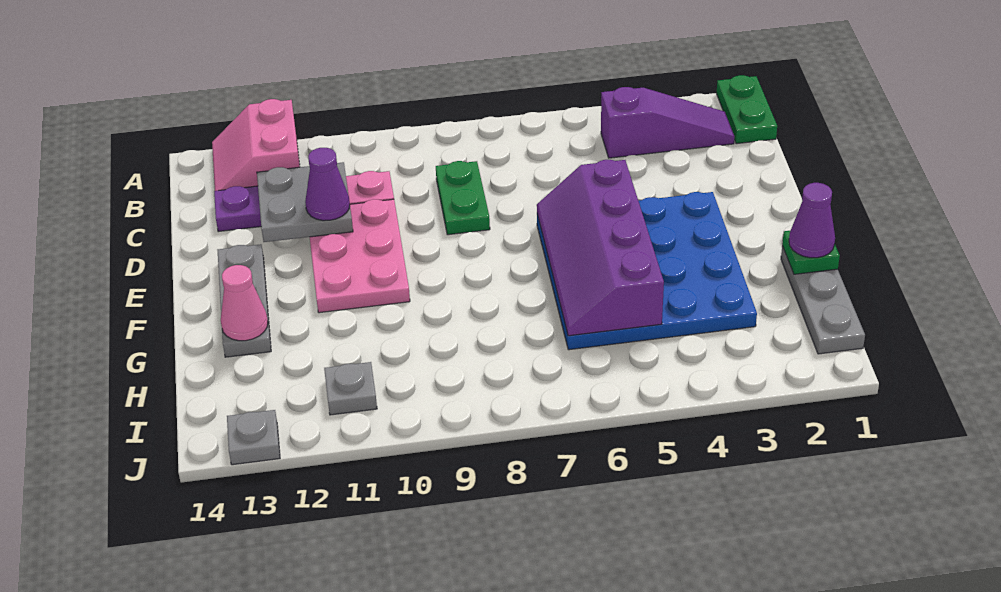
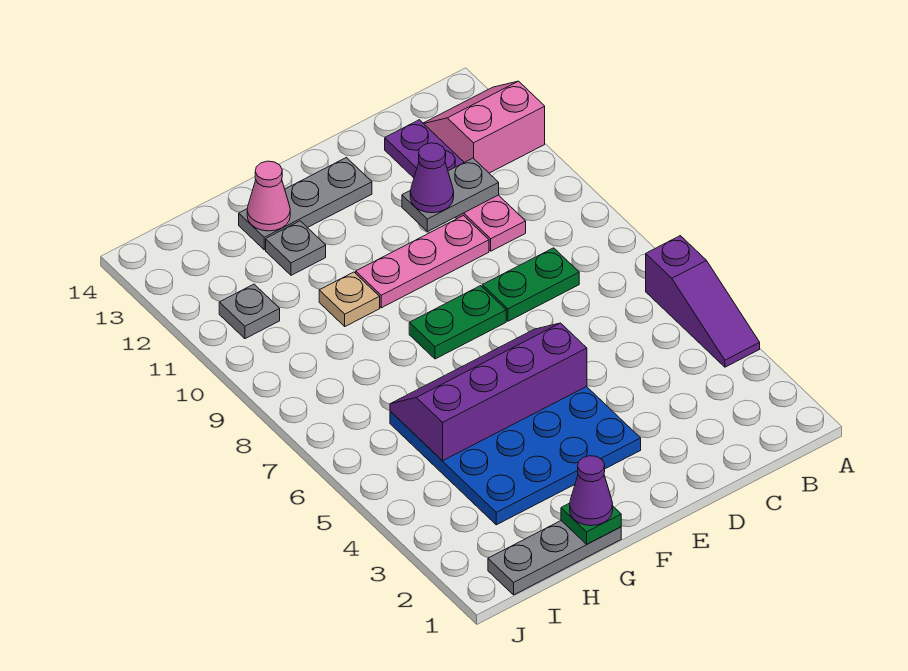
green 1x2 plate [717,75,777,144] -> green 1x2 plate moved to [409,286,506,359]
purple 1x3 slope [601,87,735,158] -> purple 1x3 slope moved to [646,236,760,367]
grey 2x2 plate [257,162,353,242] -> grey 1x2 plate [402,158,499,232]
pink 2x3 plate [310,199,410,313] -> pink 1x3 plate [356,216,489,308]
none -> tan 1x1 plate [319,272,380,326]
grey 1x1 plate [227,410,280,465] -> grey 1x1 plate moved to [266,221,326,275]

